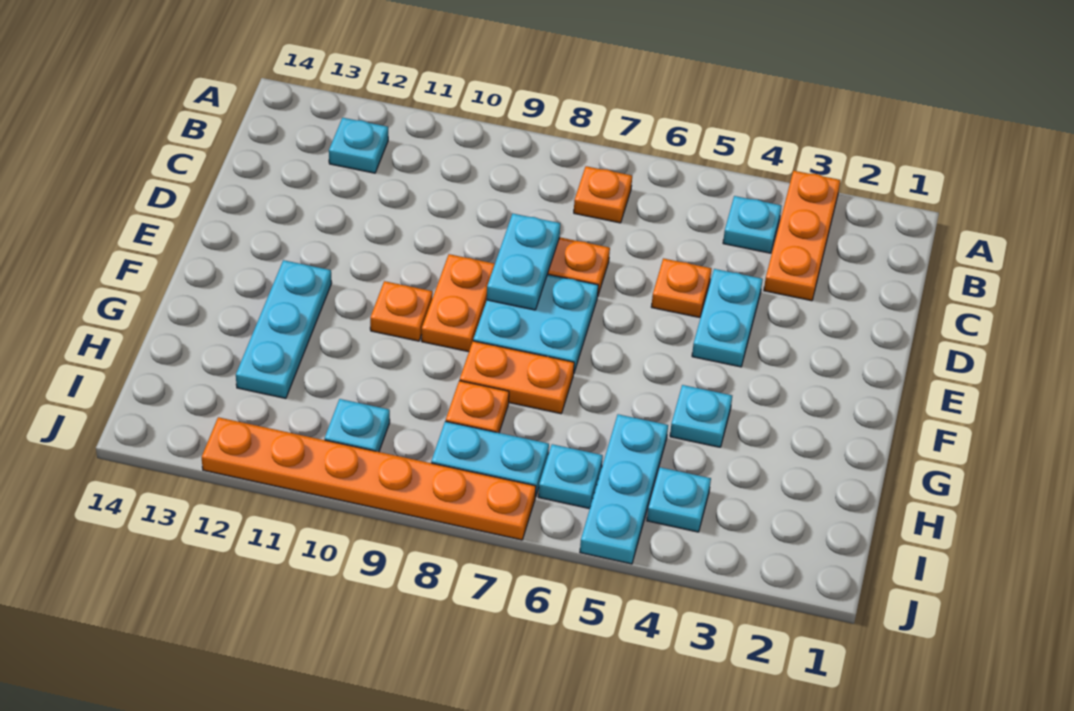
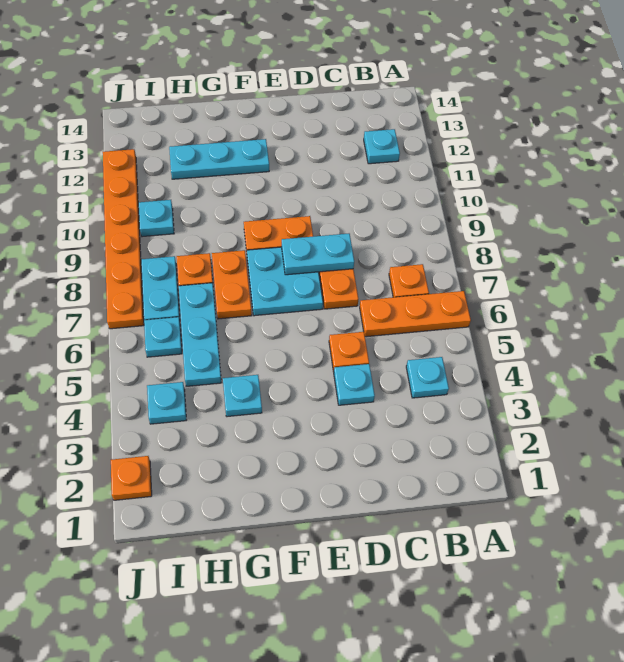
orange 1x3 plate [764,171,840,301] -> orange 1x3 plate moved to [360,291,471,337]
cyan 1x2 plate [692,269,763,367] -> cyan 1x1 plate [334,364,375,405]
orange 1x1 plate [370,281,433,341] -> orange 1x1 plate moved to [111,456,152,500]
cyan 1x3 plate [580,414,668,564] -> cyan 1x3 plate turned to [179,283,221,386]

